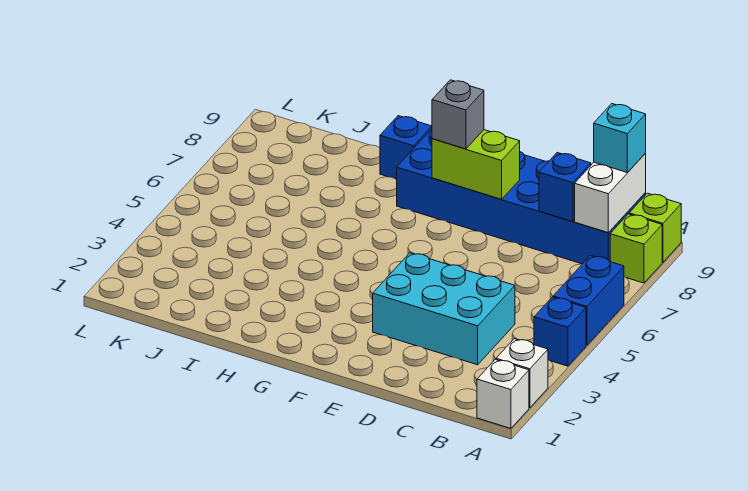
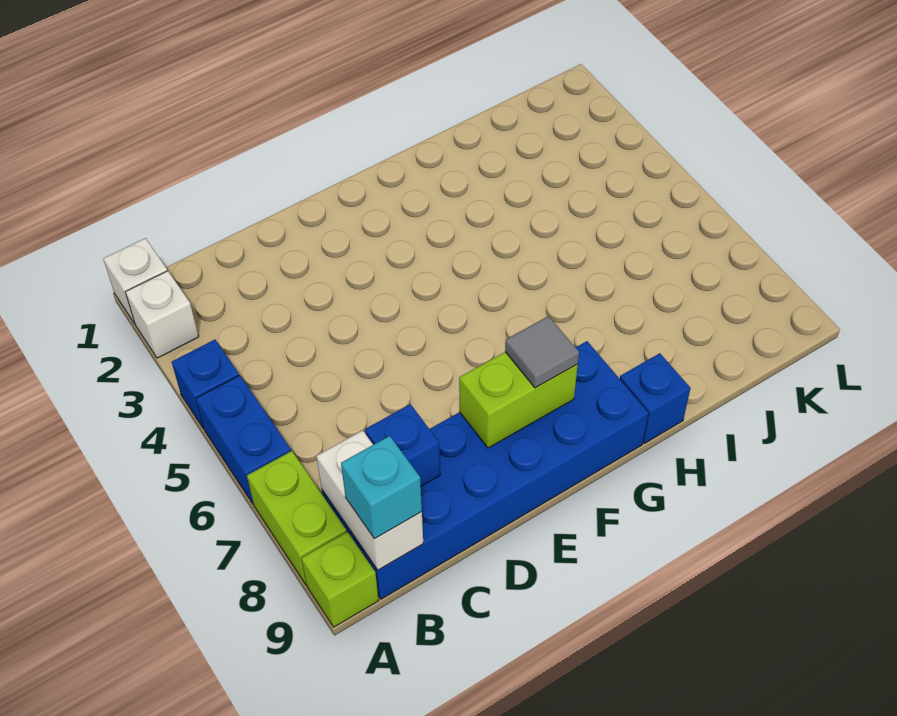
lime 1x1 brick [610,214,662,283] -> lime 1x2 brick [247,451,346,585]
cyan 2x3 brick [373,253,515,365] -> none
grey 1x1 brick [432,80,484,149] -> grey 1x1 tile [505,316,579,388]

